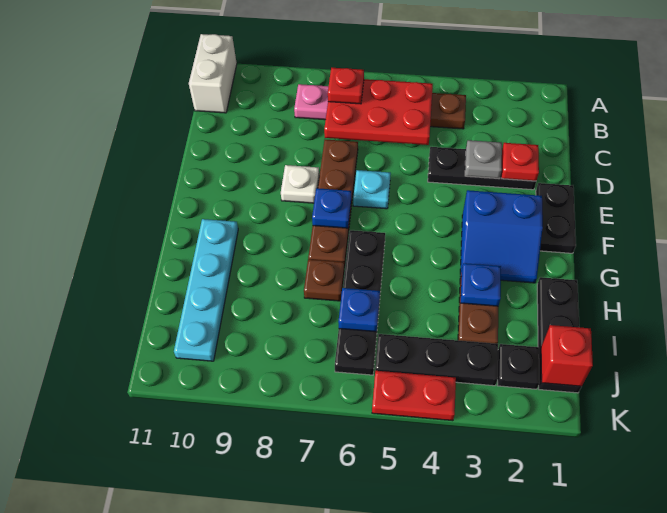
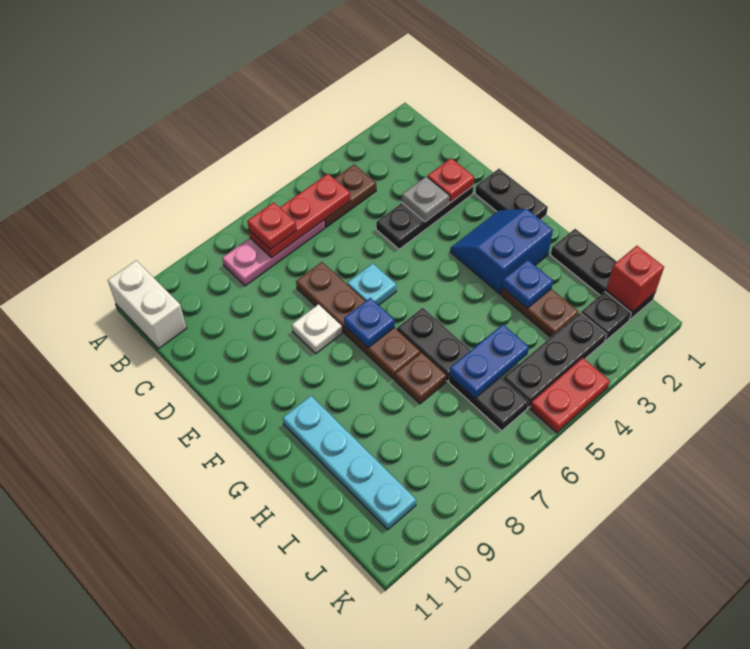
red 2x3 plate [324,79,433,145] -> red 1x3 plate [249,174,350,258]
blue 2x2 slope [460,190,543,283] -> blue 2x2 slope turned to [450,209,553,294]
blue 1x1 plate [338,288,380,332] -> blue 1x2 plate [449,324,529,398]

